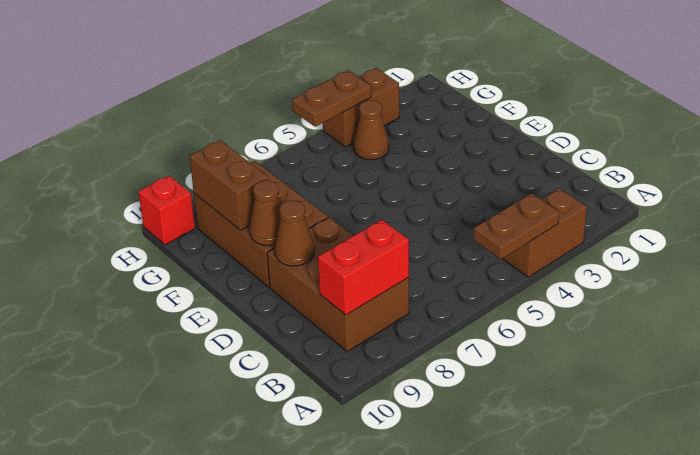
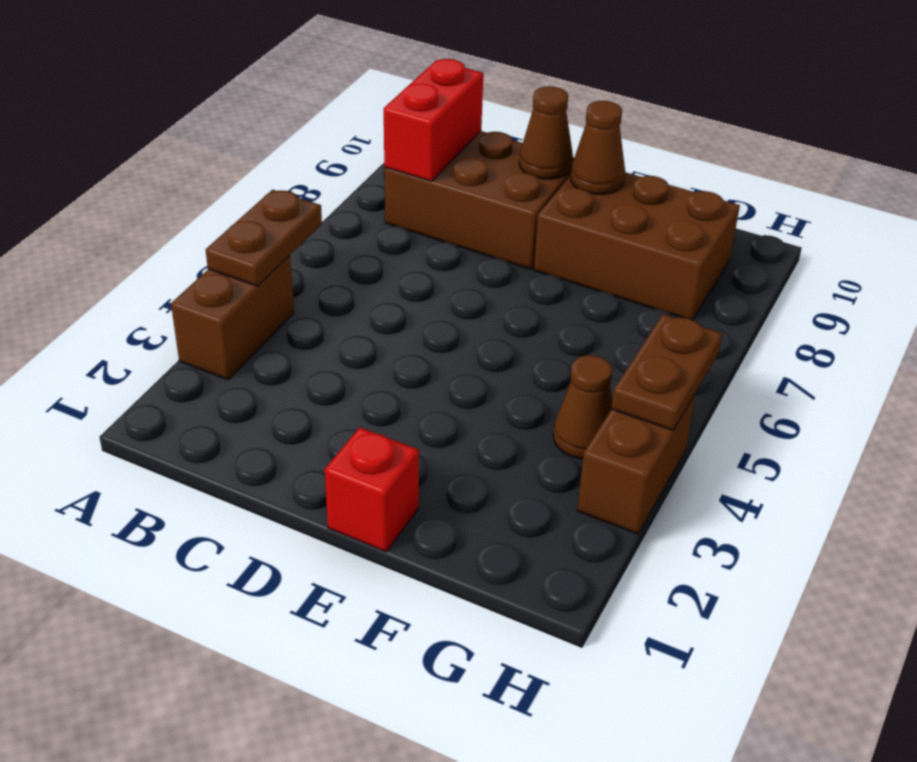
brown 1x2 brick [190,140,269,230] -> none
red 1x1 brick [138,176,195,245] -> red 1x1 brick moved to [325,427,419,552]

